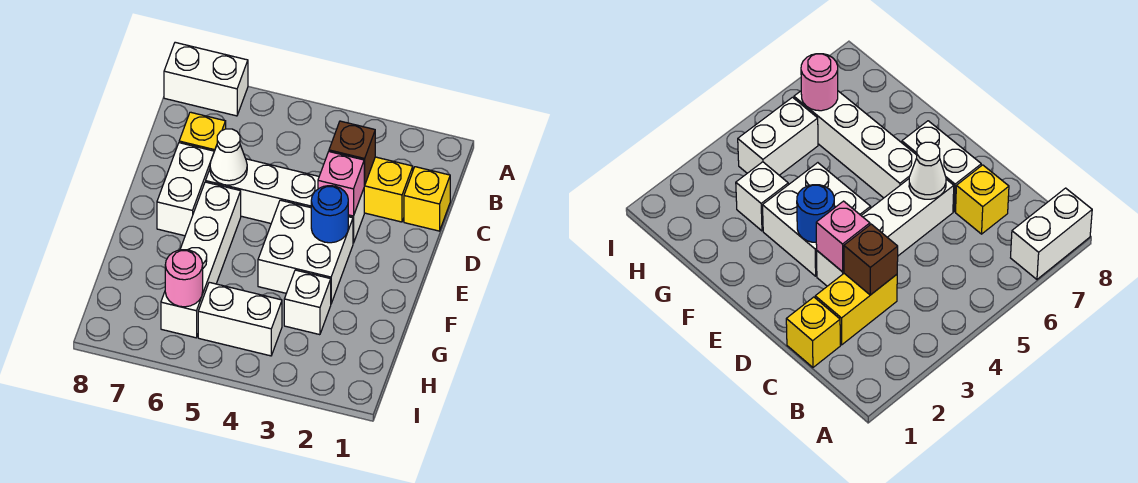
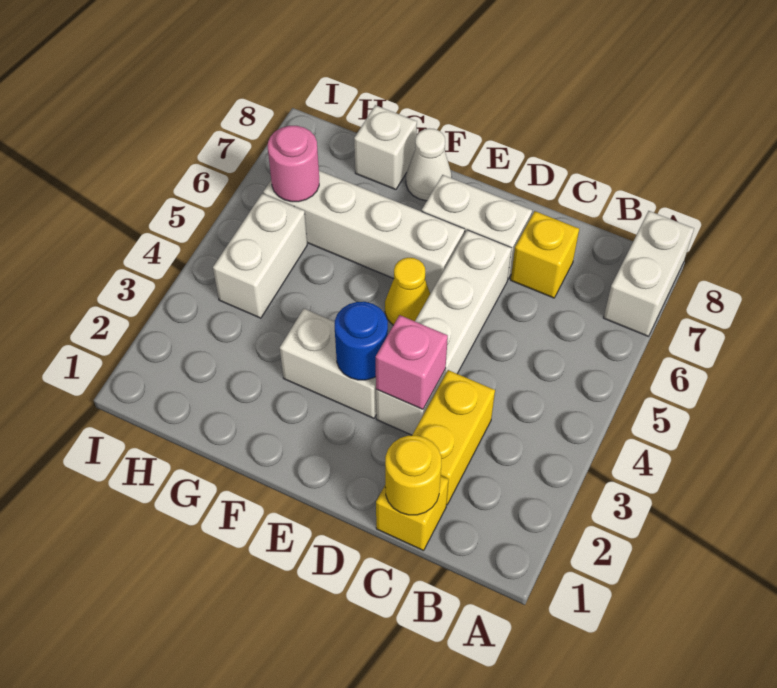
none -> yellow 1x1 round brick [385,435,441,515]
brown 1x1 brick [329,121,375,185] -> none
white 1x1 cone [210,129,247,185] -> white 1x1 cone moved to [406,128,452,201]
white 2x2 brick [258,200,353,303] -> white 1x2 brick [280,309,376,418]
none -> yellow 1x1 cone [385,258,430,325]
white 1x1 brick [284,270,331,335] -> white 1x1 brick moved to [354,105,417,190]

